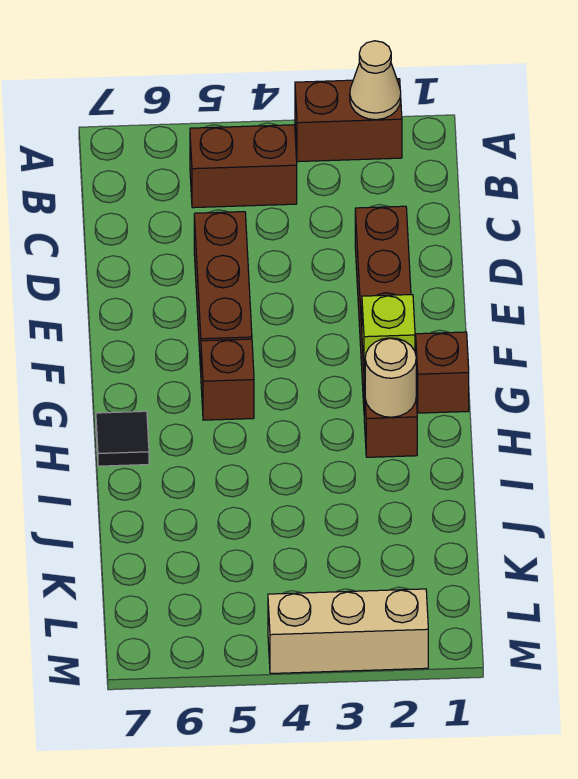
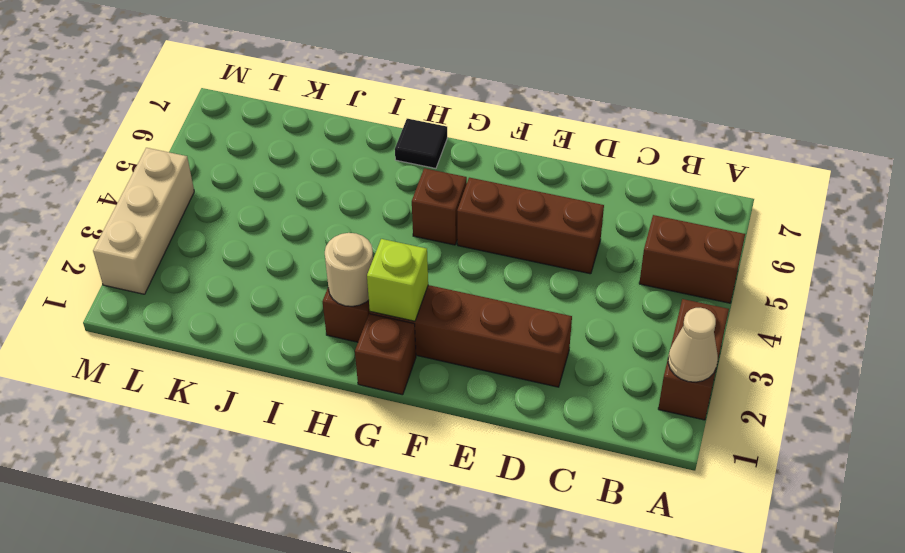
brown 1x2 brick [190,125,297,208] -> brown 1x2 brick turned to [639,215,745,303]

